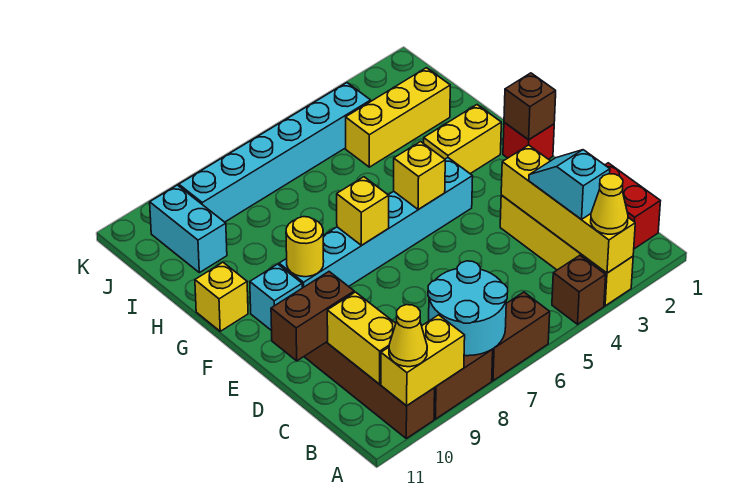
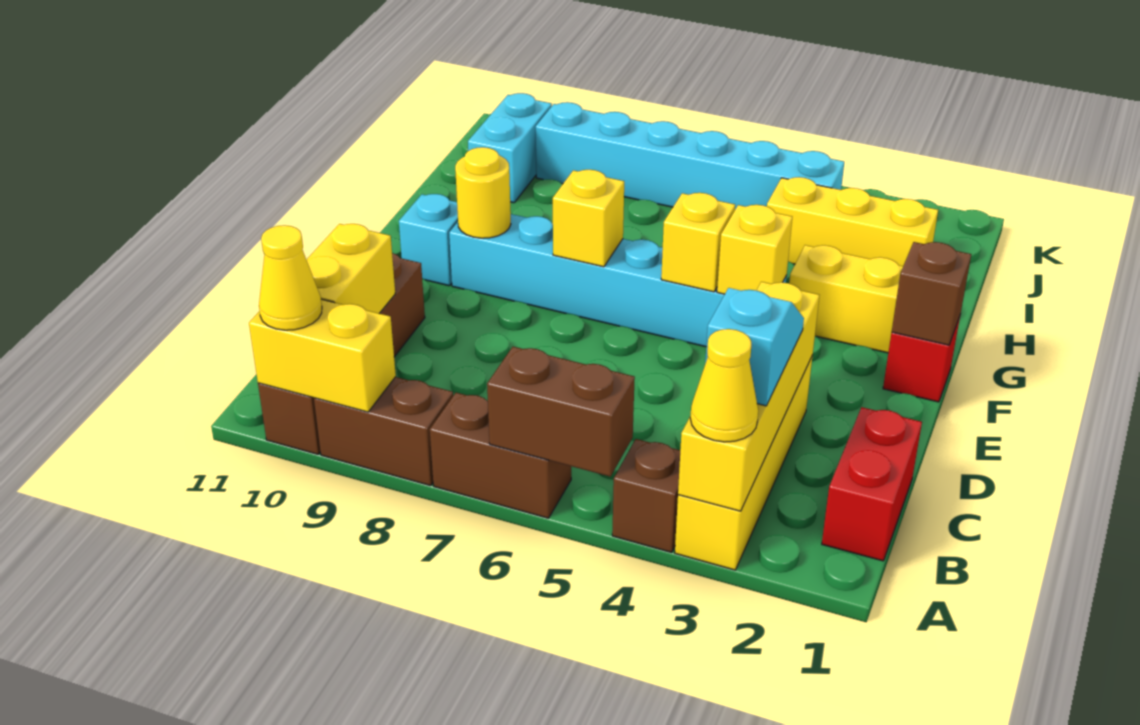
cyan 2x2 round brick [428,261,508,356] -> none
brown 1x2 brick [271,272,354,361] -> brown 1x2 brick moved to [487,347,635,477]
yellow 1x1 brick [195,262,248,331] -> yellow 1x1 brick moved to [717,205,792,294]

